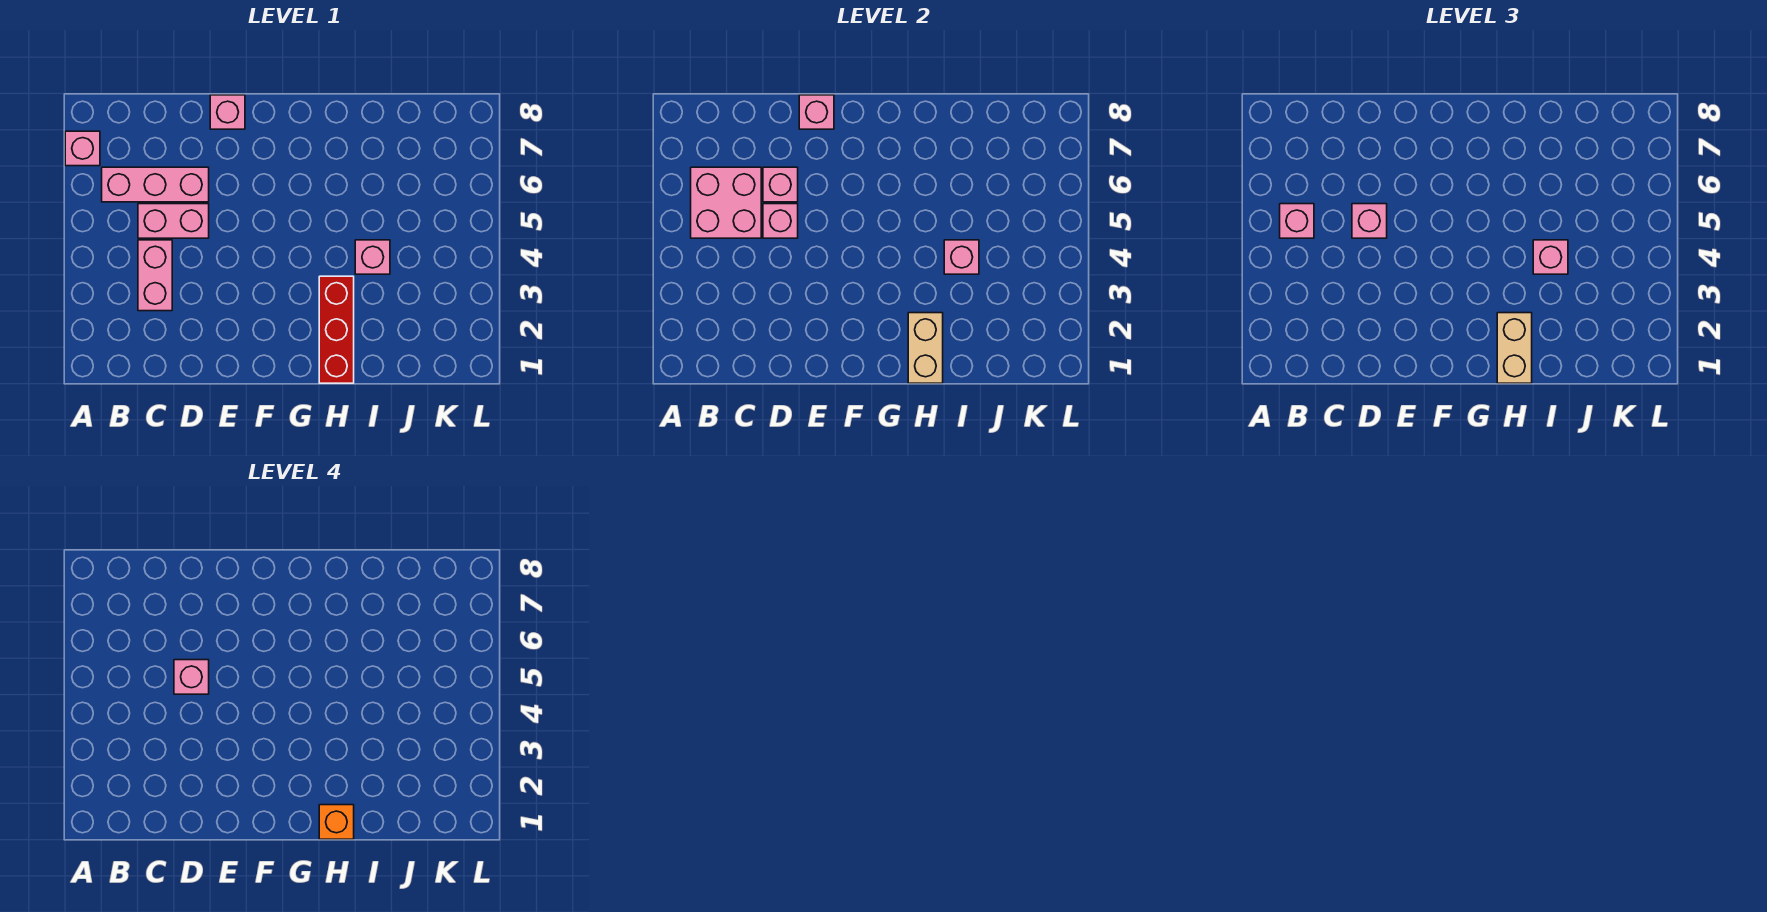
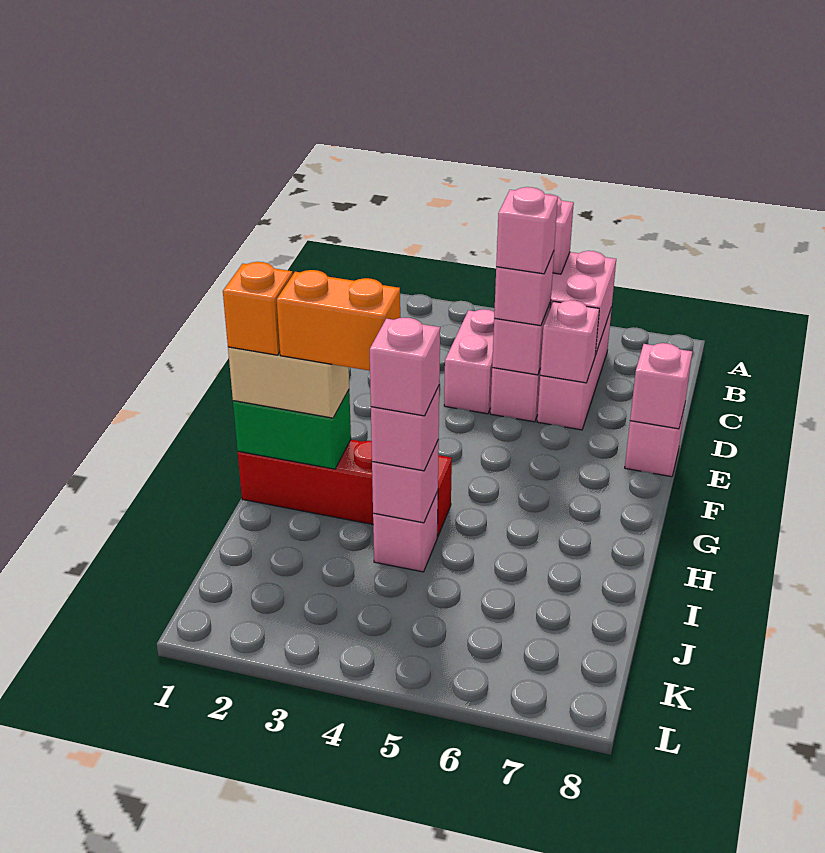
pink 1x1 brick [65,131,100,166] -> pink 1x1 brick moved to [370,317,440,416]
pink 1x2 brick [138,240,172,311] -> pink 1x2 brick turned to [444,309,494,414]
red 1x3 brick [319,276,354,383] -> red 1x4 brick [238,440,452,537]
tan 1x2 brick [908,313,943,383] -> green 1x2 brick [233,390,351,469]
none -> orange 1x2 brick [277,270,400,371]

